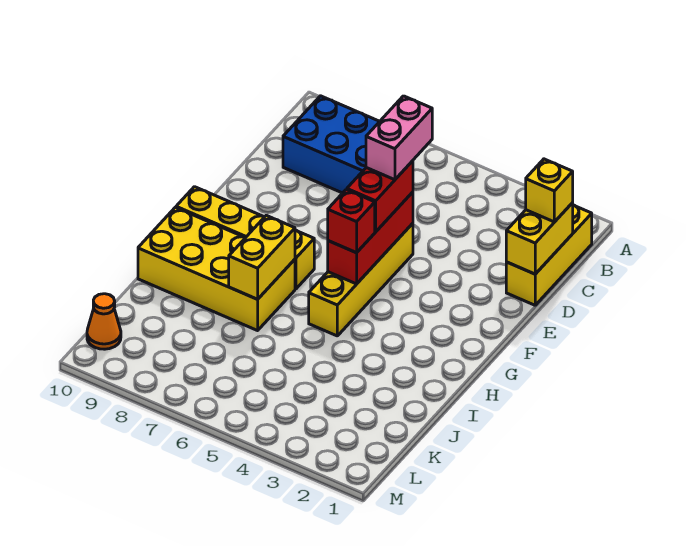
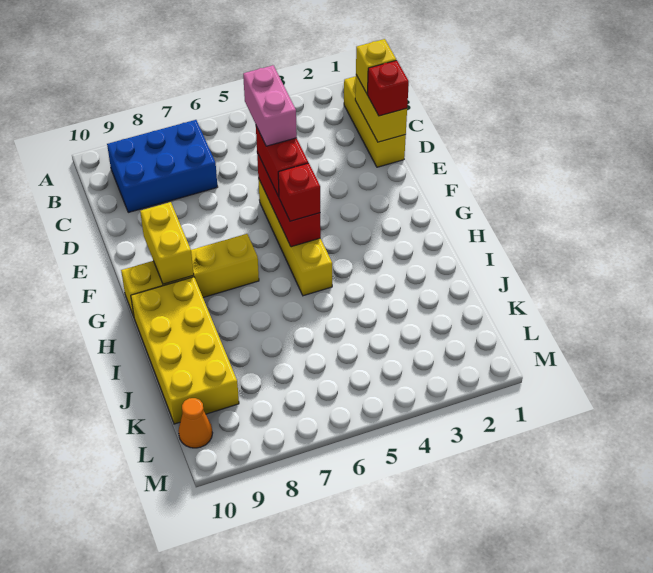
none -> red 1x1 brick [367,60,409,116]
yellow 2x4 brick [138,207,295,331] -> yellow 2x4 brick turned to [131,277,239,424]
yellow 1x2 brick [229,215,295,299] -> yellow 1x2 brick moved to [140,202,194,284]

